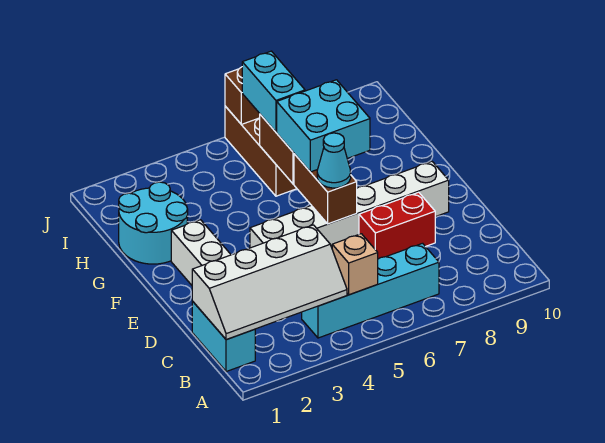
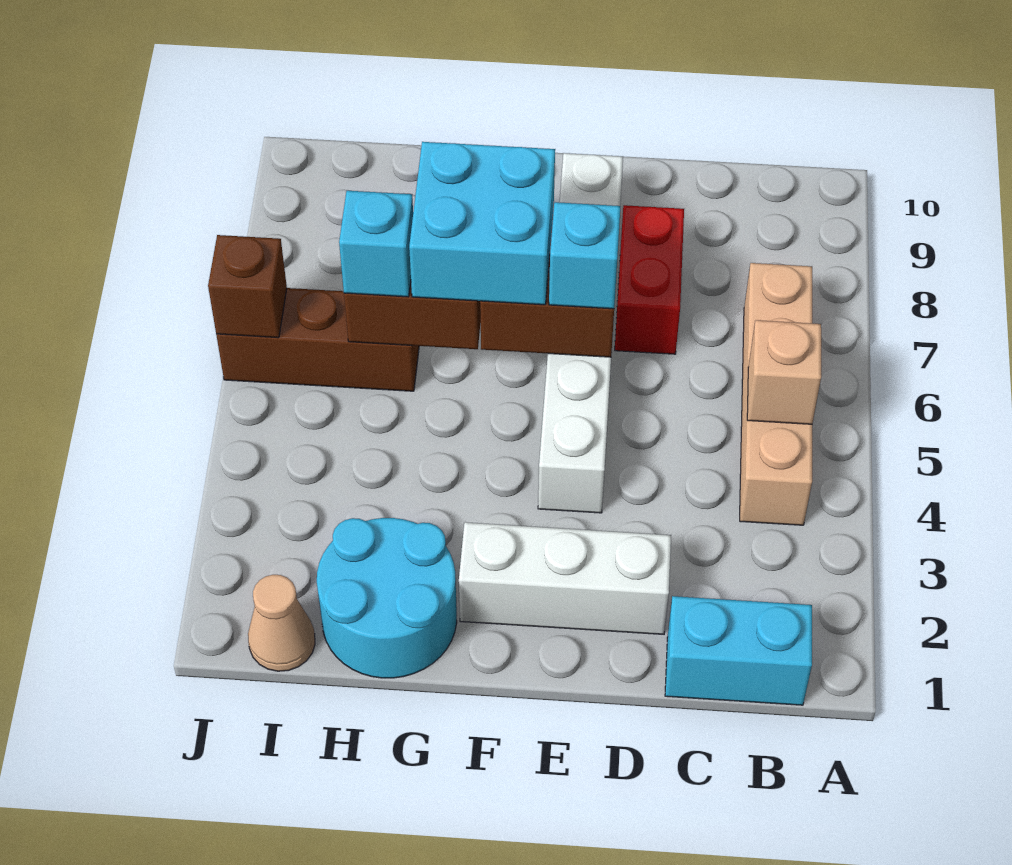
white 2x4 slope [192,225,347,340] -> none
cyan 1x4 brick [302,243,439,338] -> tan 1x4 brick [740,263,812,525]
cyan 1x1 cone [317,133,351,188] -> cyan 1x1 brick [549,202,620,309]
cyan 1x2 brick [242,51,305,132] -> cyan 1x1 brick [339,191,413,297]
none -> tan 1x1 cone [248,575,315,671]

